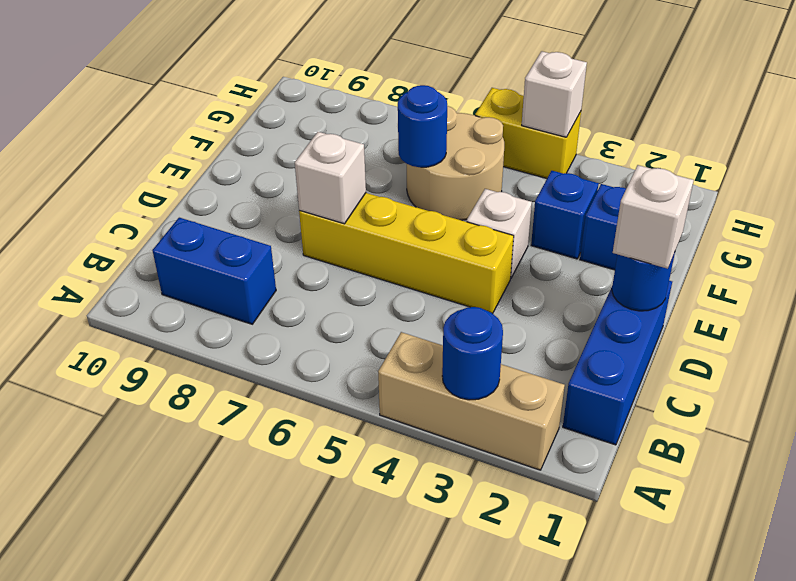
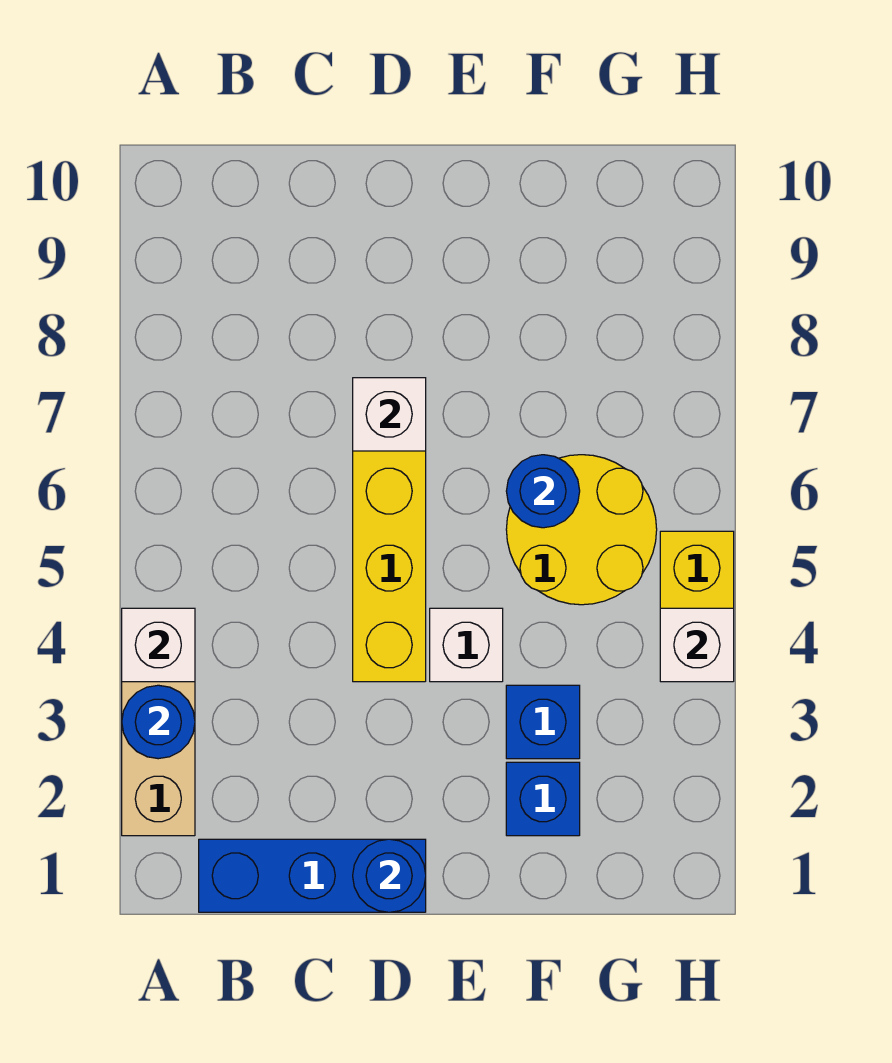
blue 1x2 brick [152,218,276,324] -> none
white 1x1 brick [613,165,694,269] -> white 1x1 brick moved to [122,608,195,682]
tan 2x2 round brick [407,106,504,220] -> yellow 2x2 round brick [506,455,657,605]

